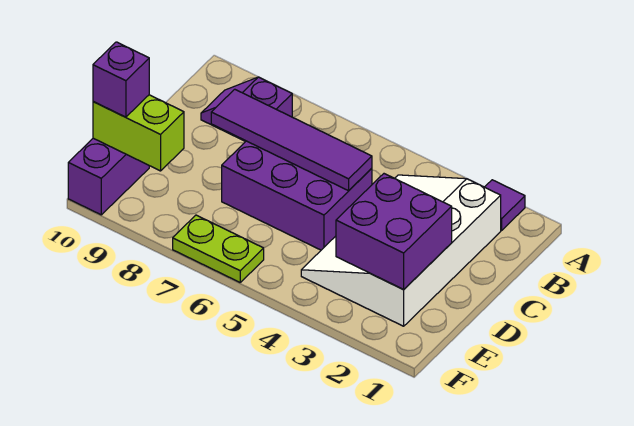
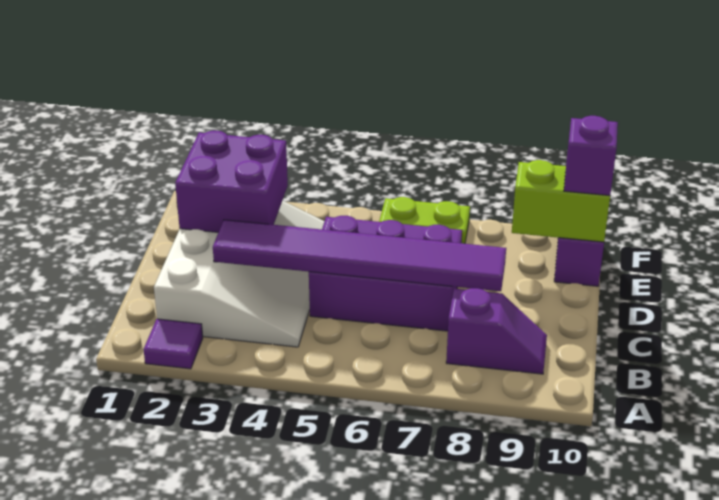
purple 1x4 tile [211,89,372,191] -> purple 1x6 tile [213,220,506,291]

